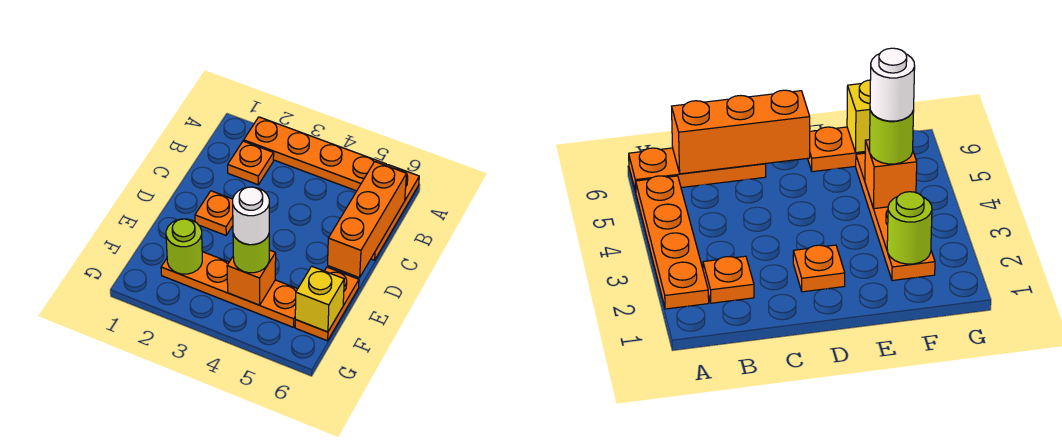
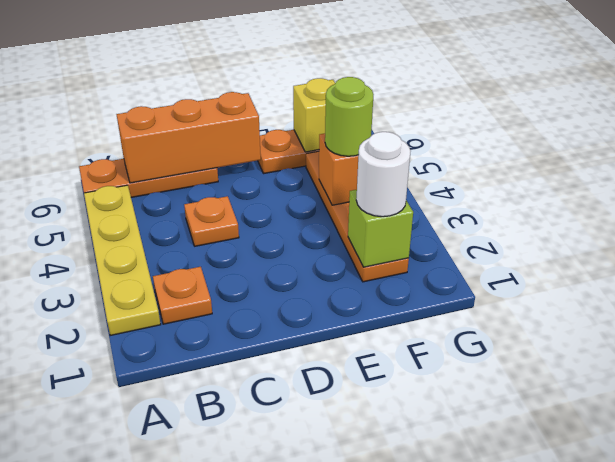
orange 1x4 plate [244,117,386,191] -> yellow 1x4 plate [84,185,161,336]
orange 1x1 plate [195,191,233,235] -> orange 1x1 plate moved to [184,196,239,246]
lime 1x1 round brick [166,219,202,274] -> lime 1x1 brick [348,190,413,267]
white 1x1 round brick [233,187,269,245] -> white 1x1 round brick moved to [356,132,410,217]

